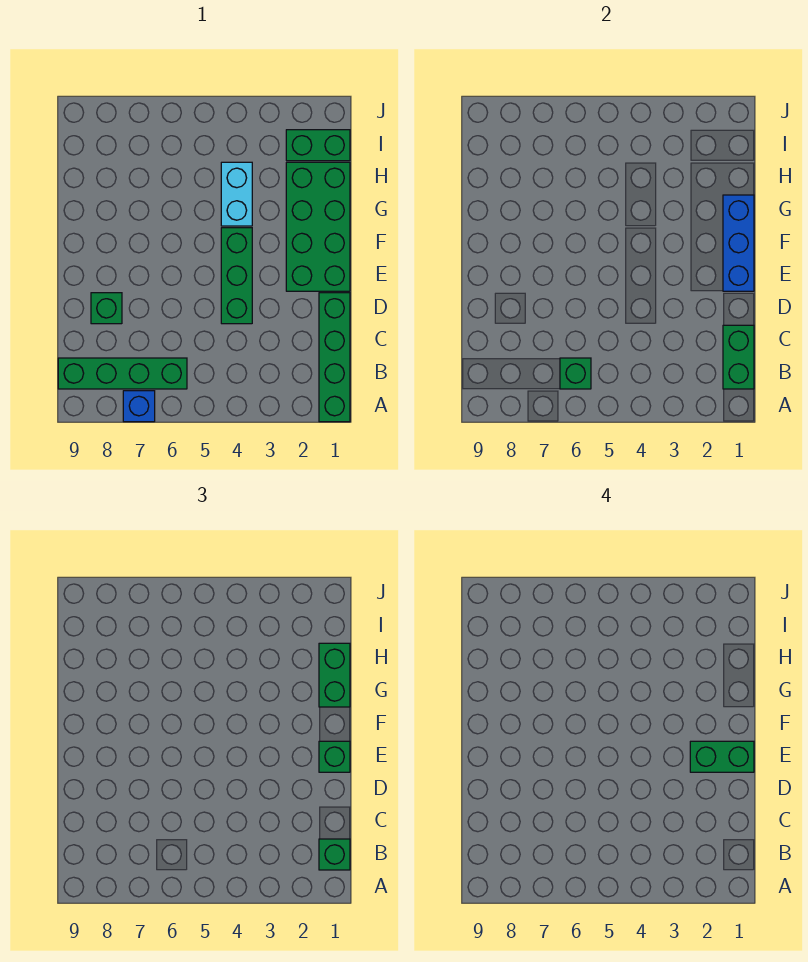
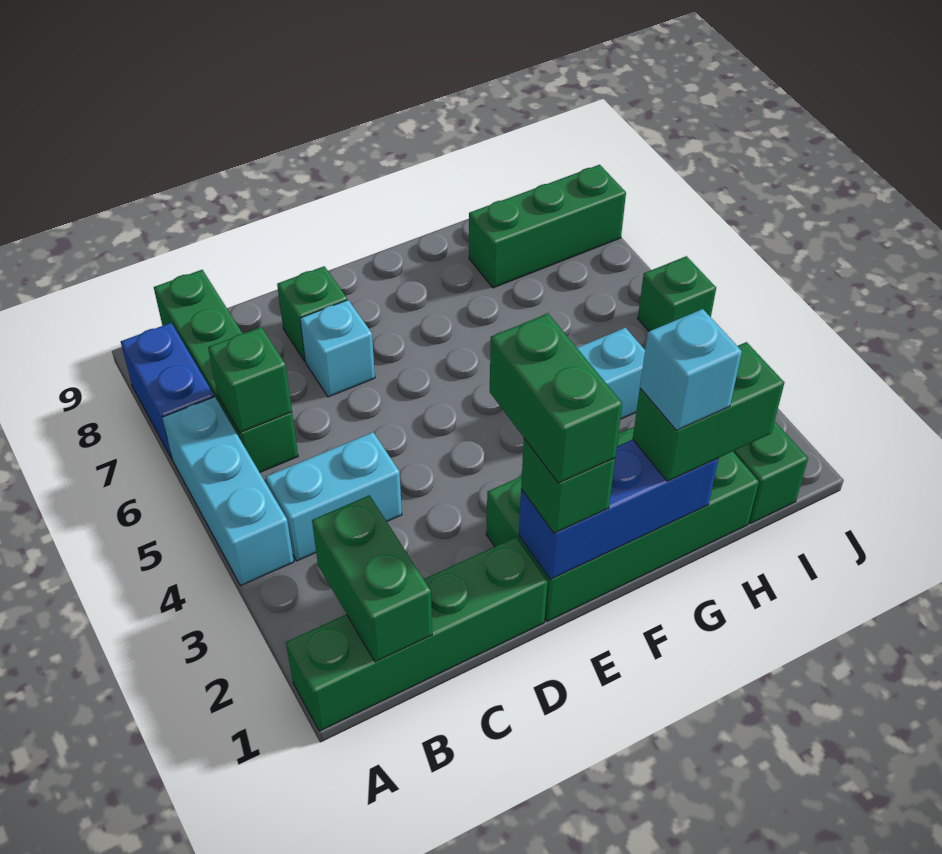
none -> cyan 1x3 brick [162,397,294,586]
blue 1x1 brick [123,391,155,422] -> blue 1x2 brick [121,323,214,458]
green 1x2 brick [723,325,754,389] -> green 1x2 brick turned to [312,495,432,662]
green 1x1 brick [319,839,350,870] -> green 1x1 brick moved to [638,256,716,331]
none -> cyan 1x2 brick [266,432,402,561]
green 1x3 brick [221,228,252,324] -> green 1x3 brick moved to [469,165,626,288]
none -> cyan 1x1 brick [300,300,375,397]
none -> cyan 1x1 brick [640,309,742,430]

